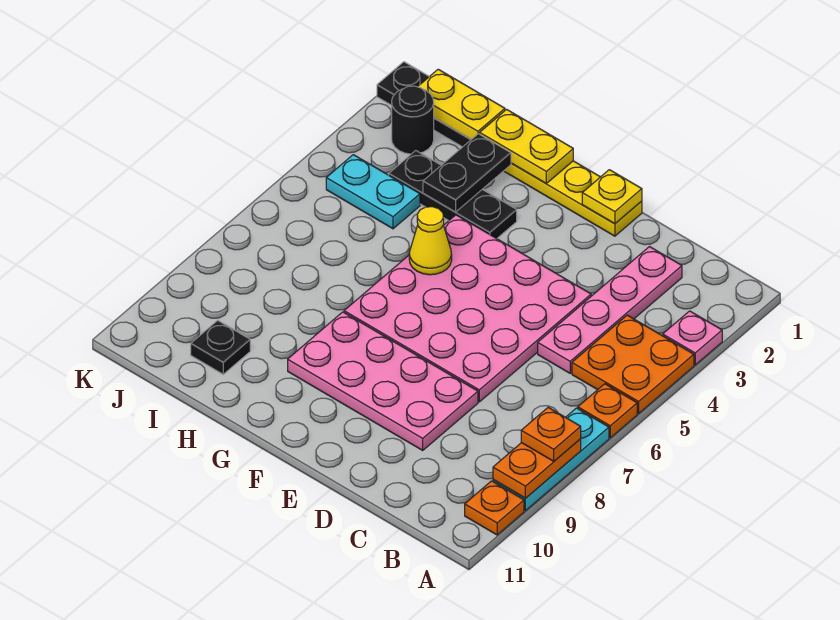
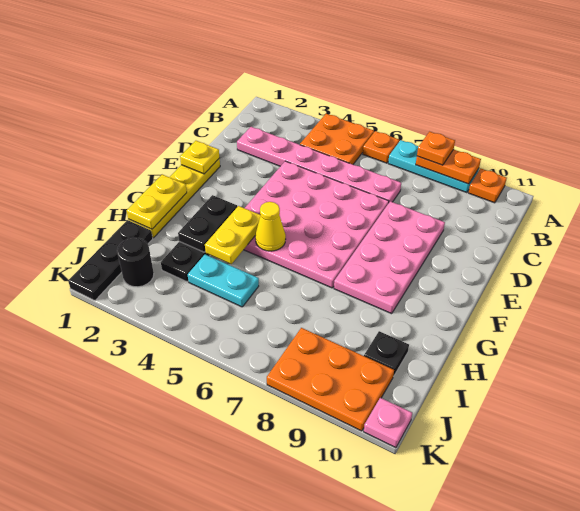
pink 1x1 plate [663,311,722,365] -> pink 1x1 plate moved to [364,398,412,448]
pink 1x4 plate [538,247,682,373] -> pink 1x6 plate [237,127,401,202]
black 1x2 plate [423,134,511,212] -> black 1x2 plate turned to [178,195,237,252]
yellow 1x2 plate [418,69,505,139] -> yellow 1x2 plate moved to [205,206,261,264]
cyan 1x2 plate [326,155,420,229] -> cyan 1x2 plate turned to [188,255,259,307]
none -> orange 2x3 plate [267,328,394,431]

